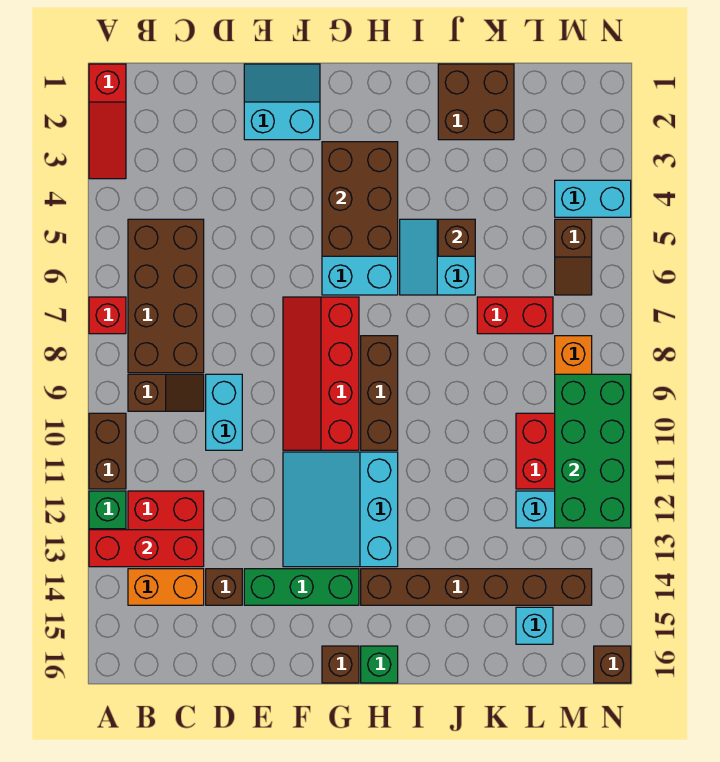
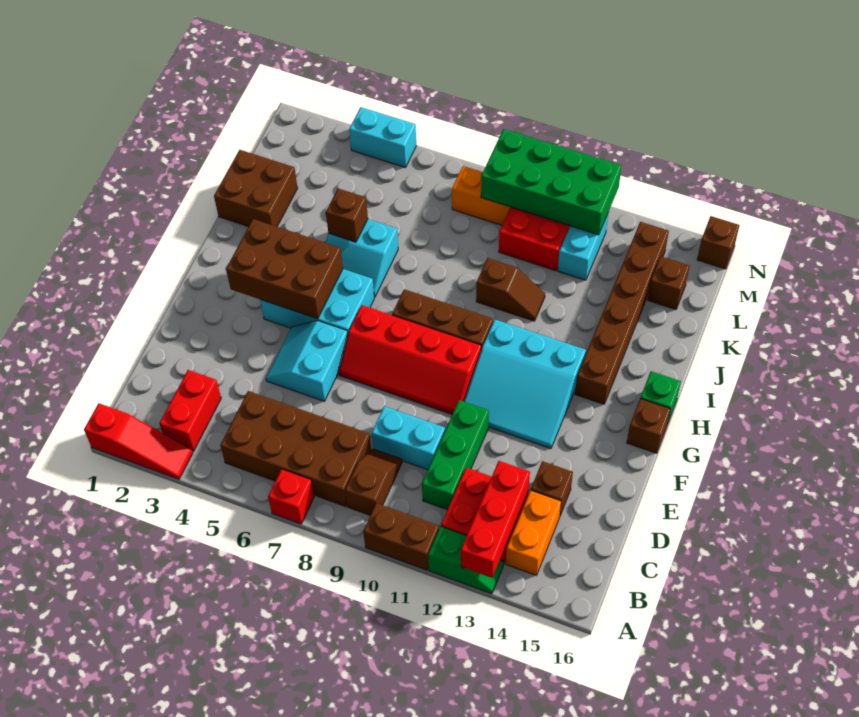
cyan 2x2 slope [244,64,320,140] -> cyan 2x2 slope moved to [266,321,348,401]
green 1x3 brick [244,569,359,605] -> green 1x3 brick moved to [422,400,489,510]
red 1x2 brick [477,297,553,334] -> red 1x2 brick moved to [159,370,221,451]
cyan 1x1 brick [516,607,553,644] -> brown 1x1 brick [648,256,689,309]
cyan 1x2 brick [555,180,631,217] -> cyan 1x2 brick turned to [349,107,416,168]
brown 1x2 slope [555,219,592,295] -> brown 1x2 slope moved to [476,258,545,321]

